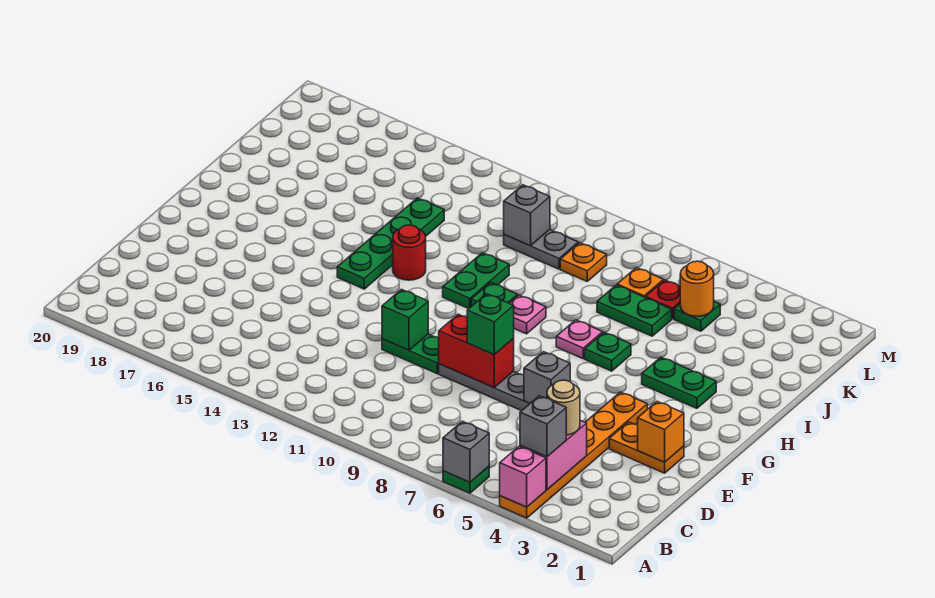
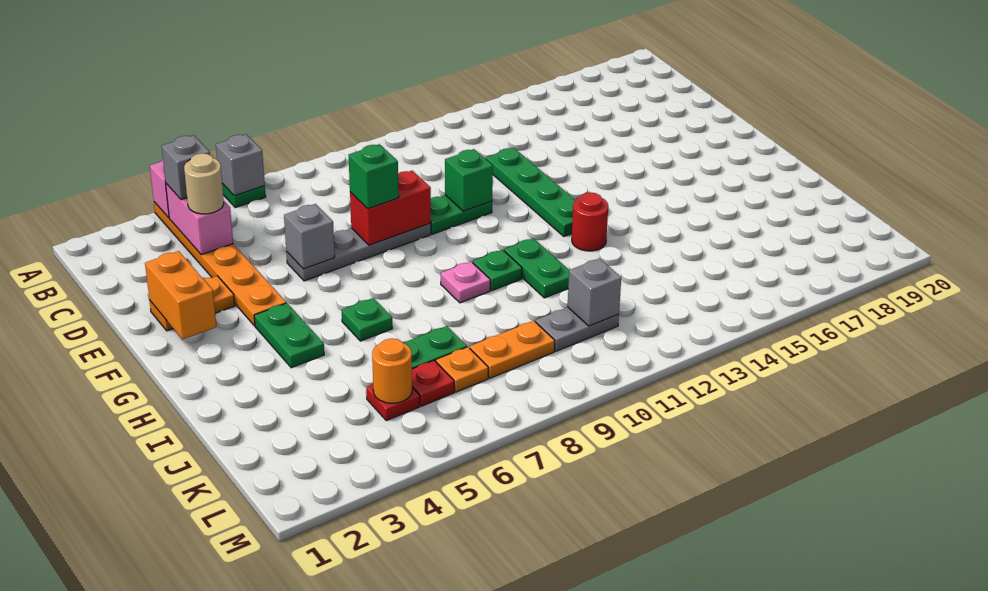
orange 1x1 brick [638,402,684,462] -> orange 1x2 brick [145,251,216,340]
green 1x4 plate [337,198,444,289] -> green 1x4 plate moved to [486,148,575,236]
green 1x2 plate [642,357,716,408] -> green 1x2 plate turned to [254,303,324,368]
pink 1x1 plate [556,320,603,359] -> none
green 1x1 plate [674,302,720,331] -> red 1x1 plate [366,385,420,421]
orange 1x1 plate [560,243,607,281] -> orange 1x2 plate [470,321,555,378]

